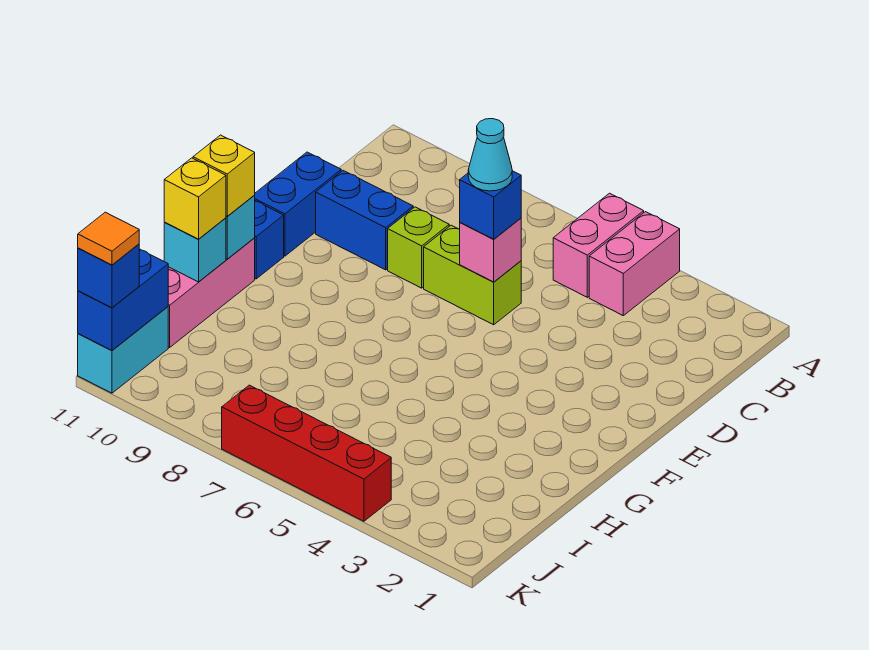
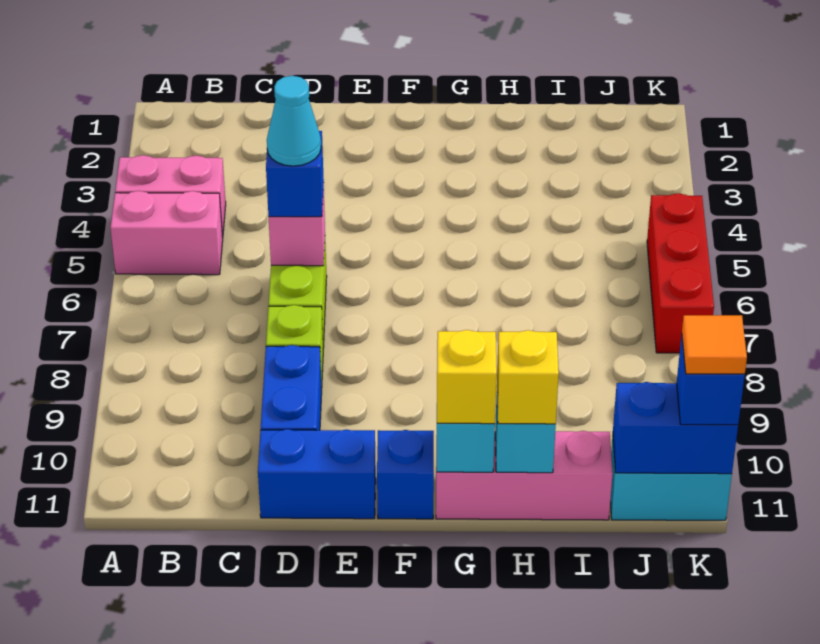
red 1x4 brick [222,385,391,521] -> red 1x3 brick [647,193,714,353]

